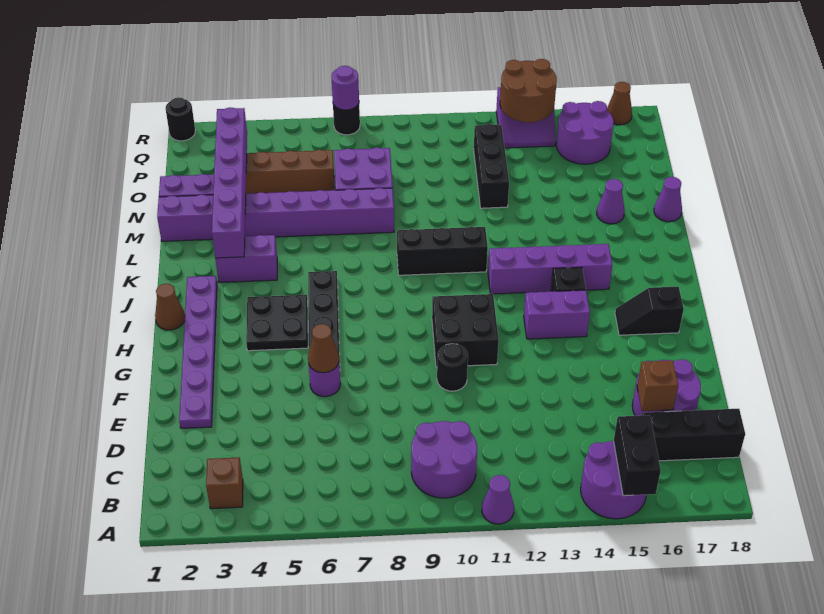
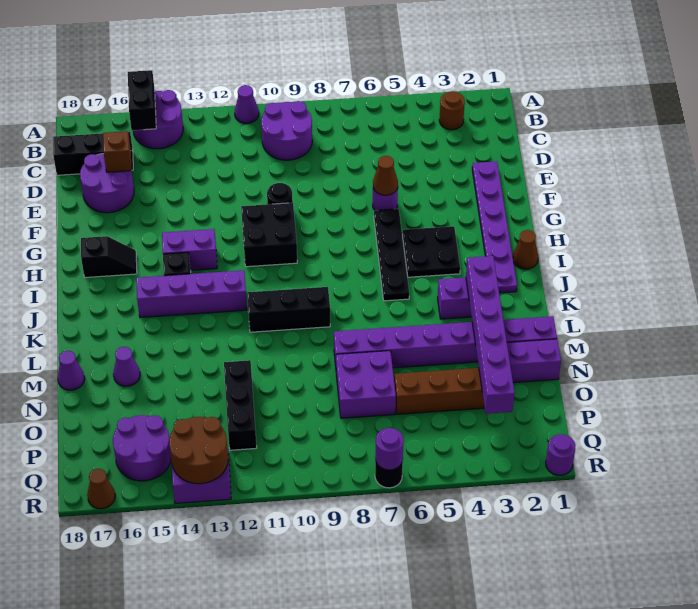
brown 1x1 brick [206,457,243,509] -> brown 1x1 round brick [439,91,465,130]
black 1x1 round brick [165,97,195,141] -> purple 1x1 round brick [546,434,576,475]

